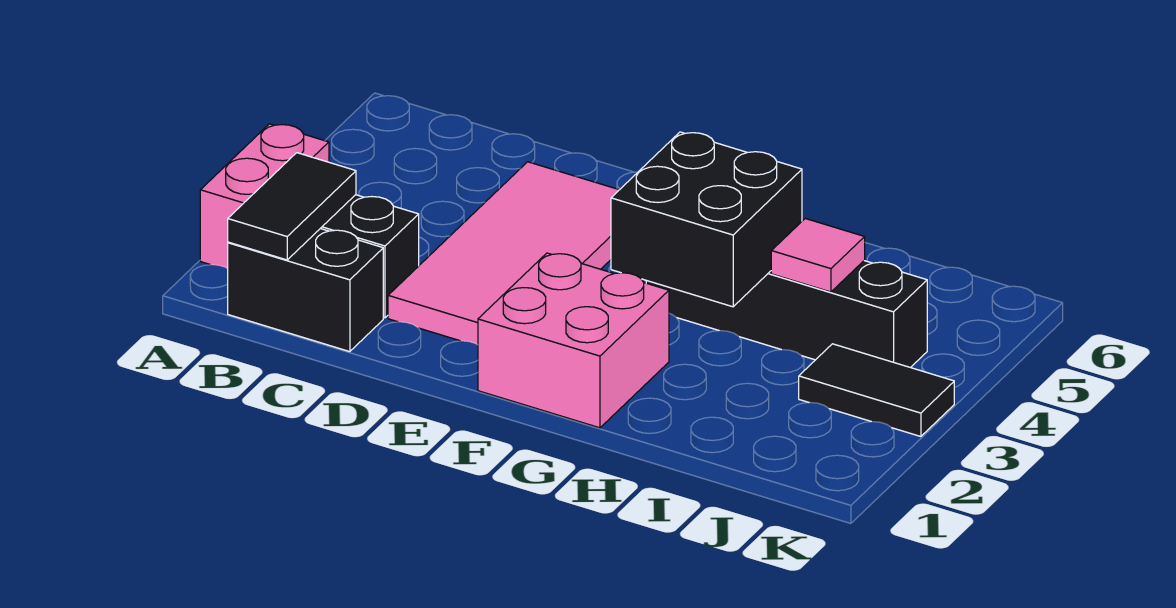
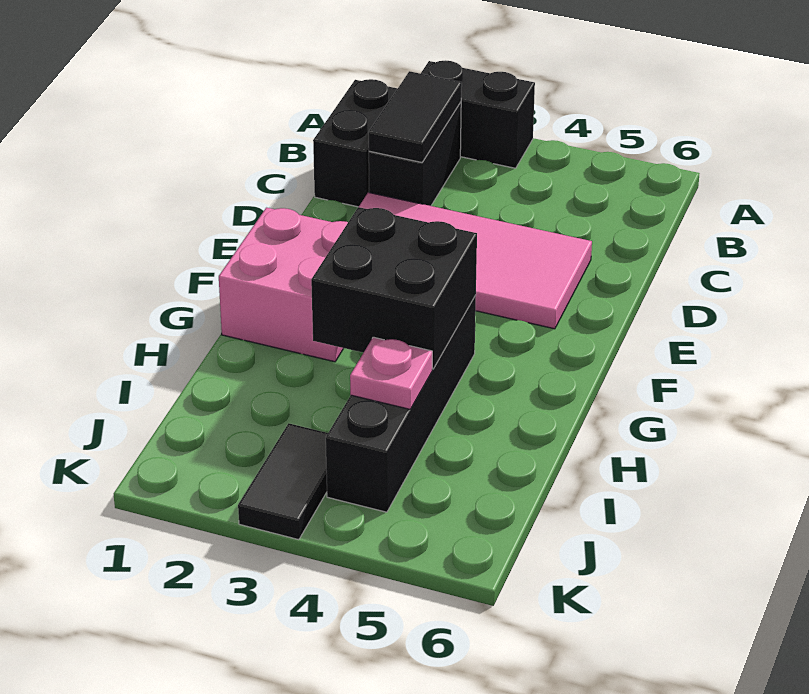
pink 1x2 brick [200,124,329,269] -> black 1x2 brick [421,60,535,168]
black 1x2 tile [228,153,356,260] -> black 1x2 tile turned to [369,71,462,162]
pink 1x1 tile [771,219,865,292] -> pink 1x1 plate [350,337,432,409]

